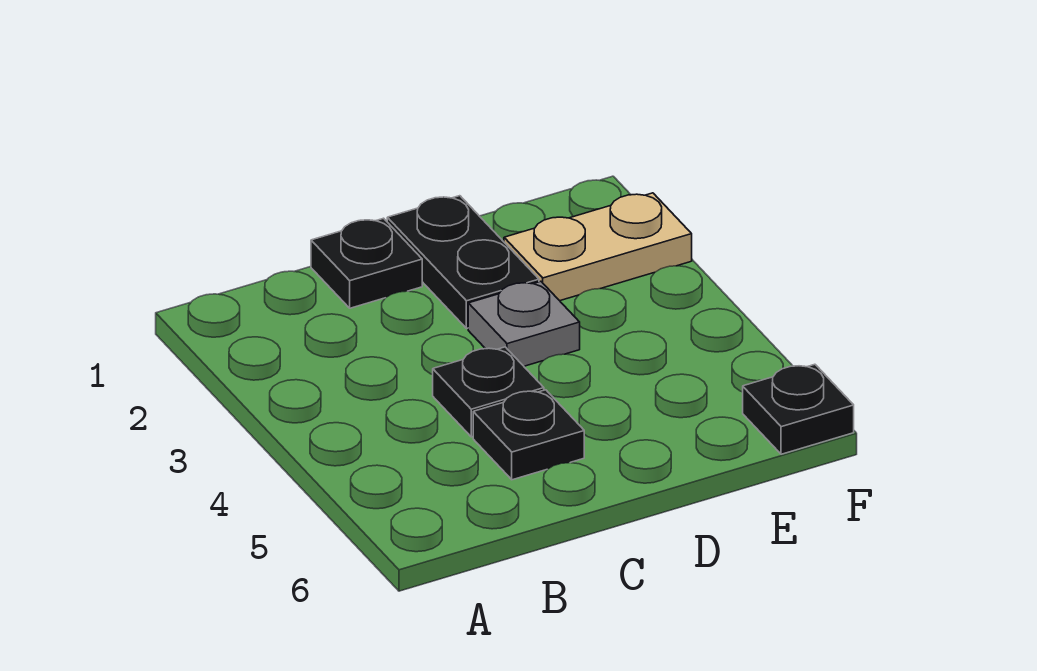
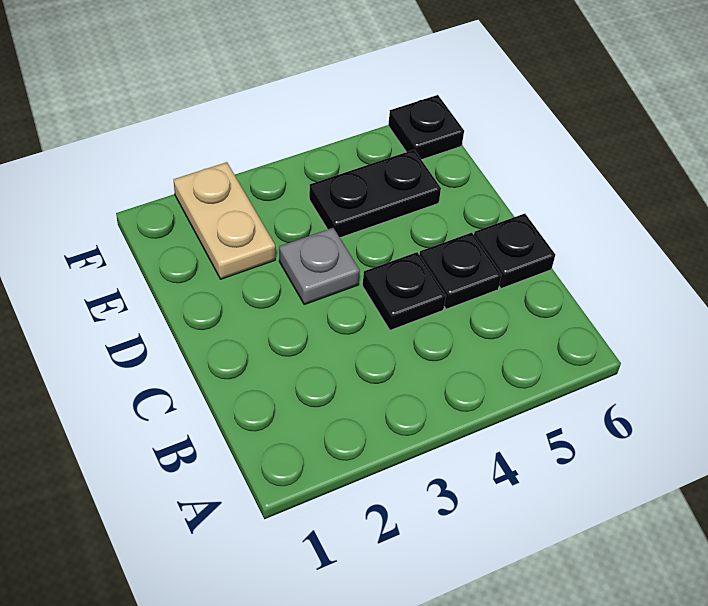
black 1x1 plate [311,218,422,308] -> black 1x1 plate moved to [474,214,555,289]
black 1x2 plate [387,196,539,328] -> black 1x2 plate moved to [309,150,441,238]

